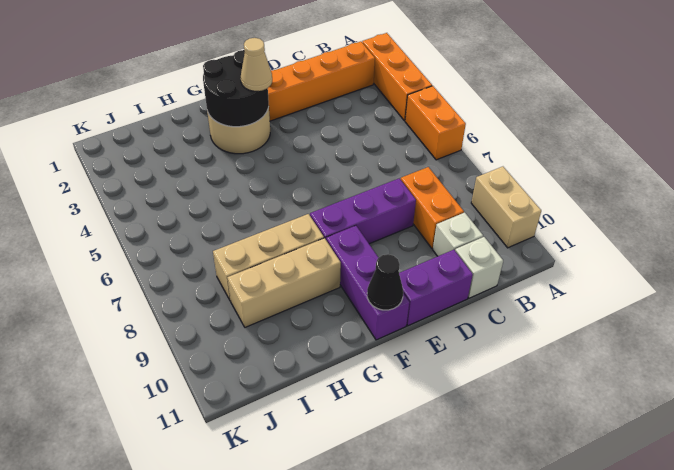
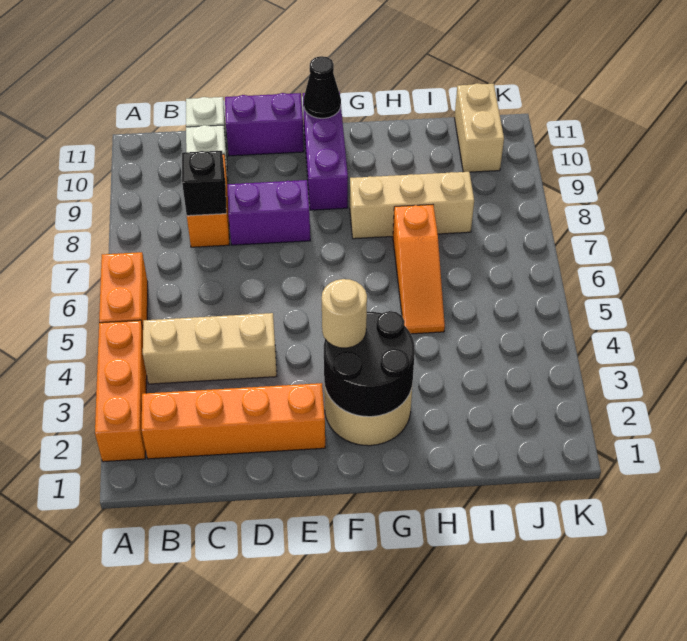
tan 1x2 brick [471,167,541,248] -> tan 1x2 brick moved to [454,83,504,172]
none -> black 1x1 brick [182,151,226,216]
purple 1x3 brick [310,178,416,244] -> purple 1x2 brick [227,180,310,245]
tan 1x1 cone [241,38,272,91] -> tan 1x1 round brick [322,279,367,348]
tan 1x3 brick [227,238,341,327] -> tan 1x3 brick moved to [143,313,277,384]
none -> orange 1x3 slope [393,205,445,334]

